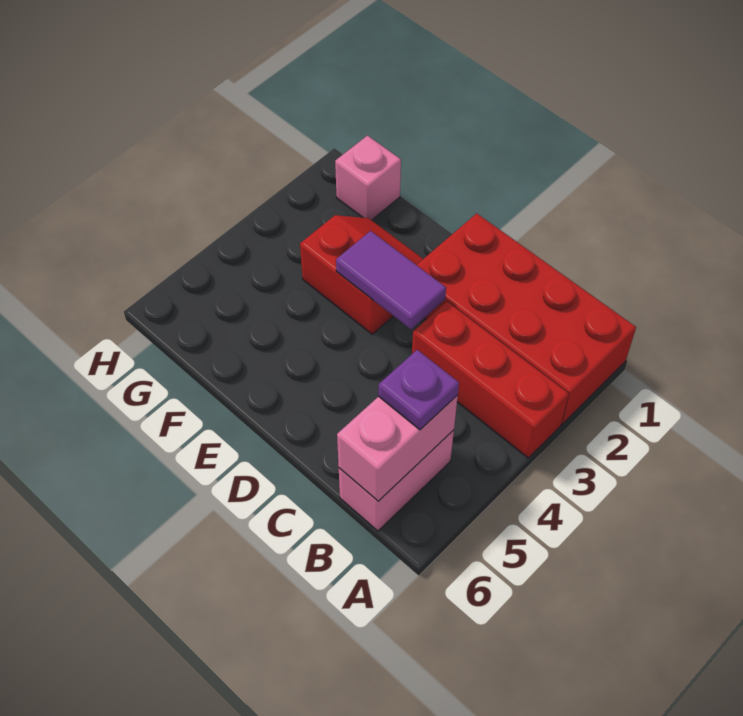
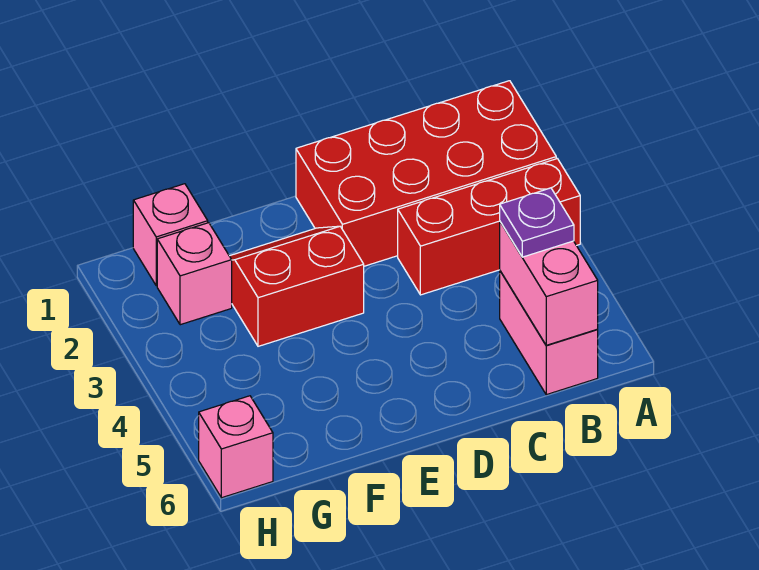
purple 1x2 tile [336,231,446,329] -> none
none -> pink 1x1 brick [157,223,232,325]
none -> pink 1x1 brick [199,396,273,498]

